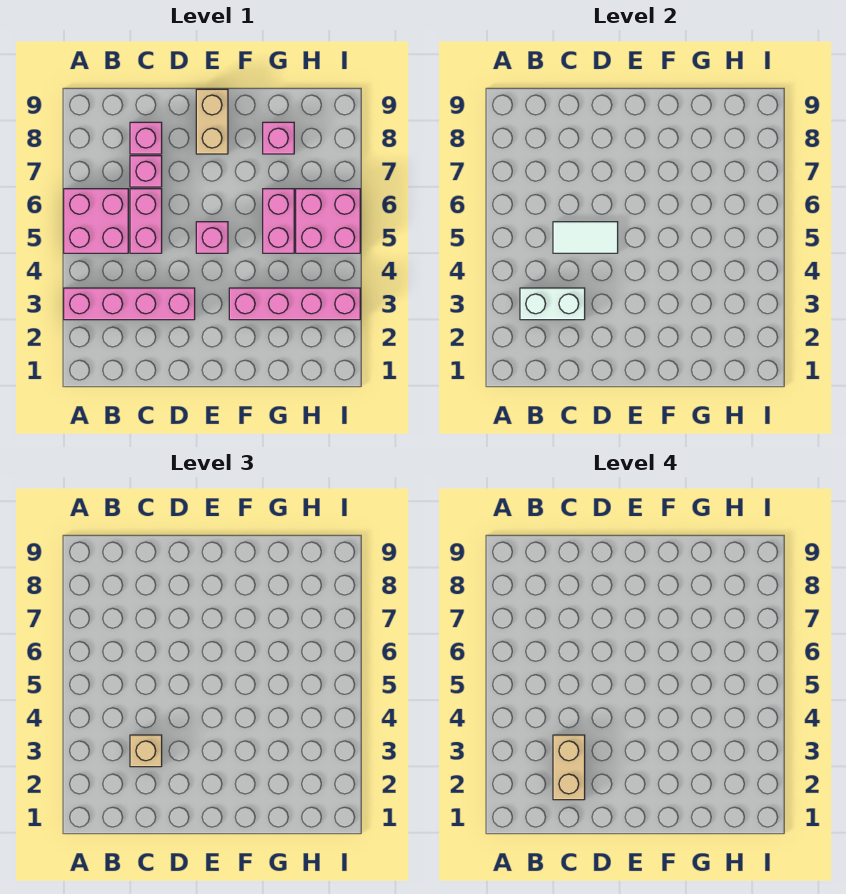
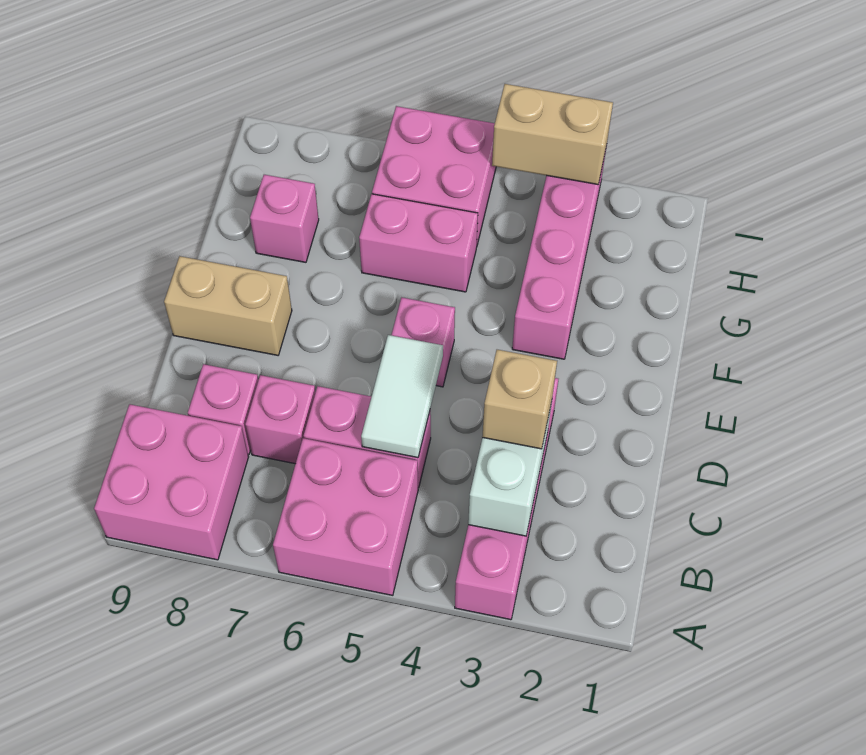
none -> pink 2x2 brick [94,404,248,560]
tan 1x2 brick [553,735,585,800] -> tan 1x2 brick moved to [492,84,613,184]

